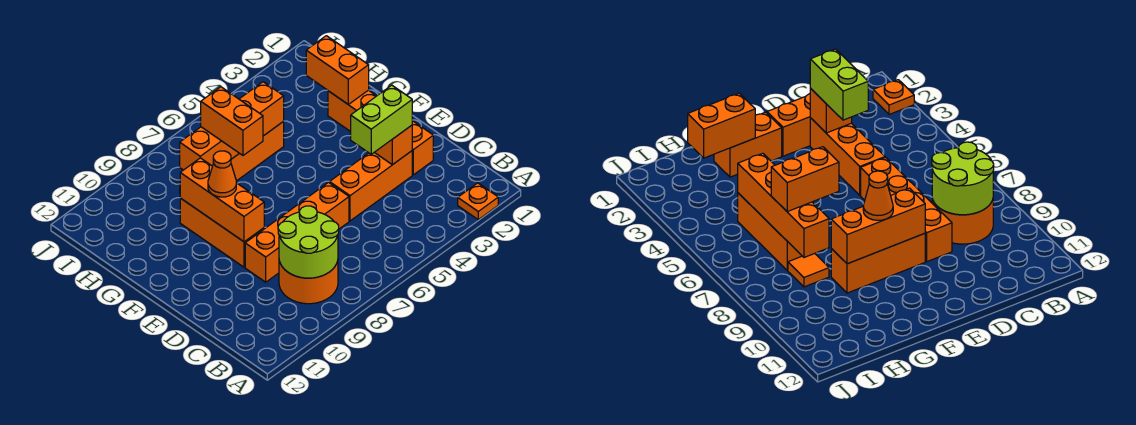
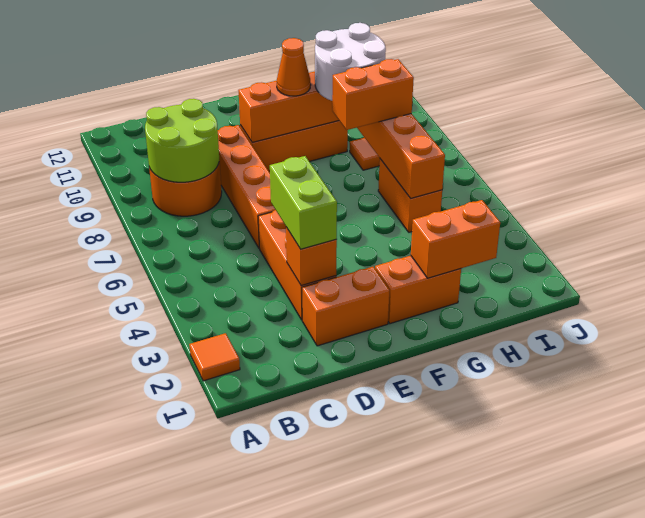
orange 1x1 plate [458,183,498,220] -> orange 1x1 tile [189,333,240,381]
none -> white 2x2 round brick [315,23,386,101]
orange 1x3 brick [231,121,284,181] -> orange 1x2 brick [378,159,442,232]

